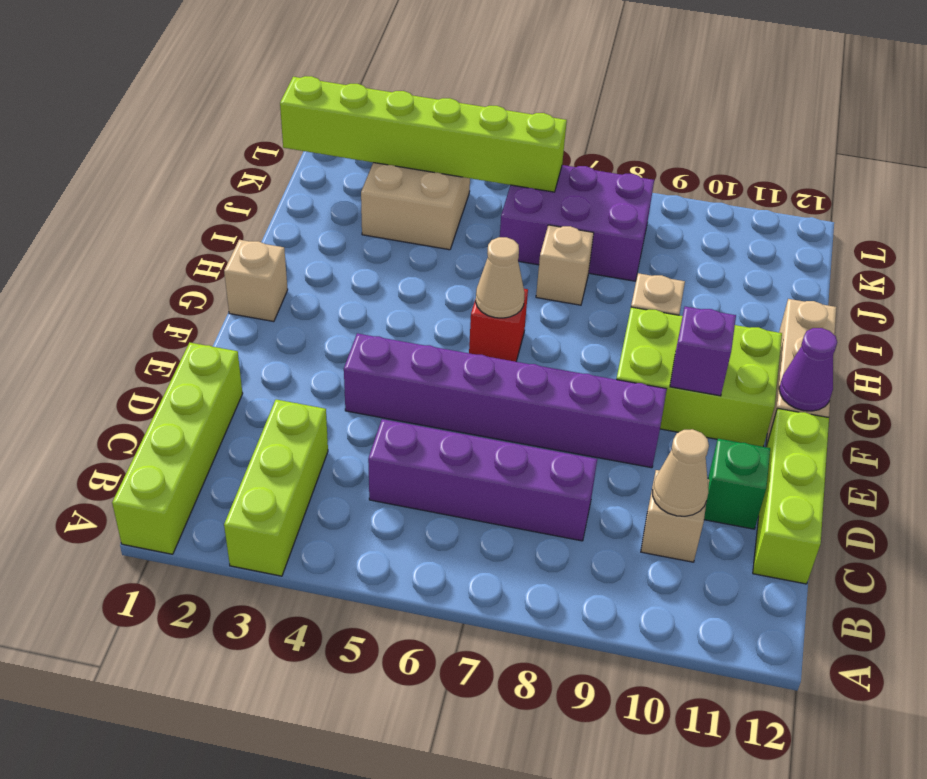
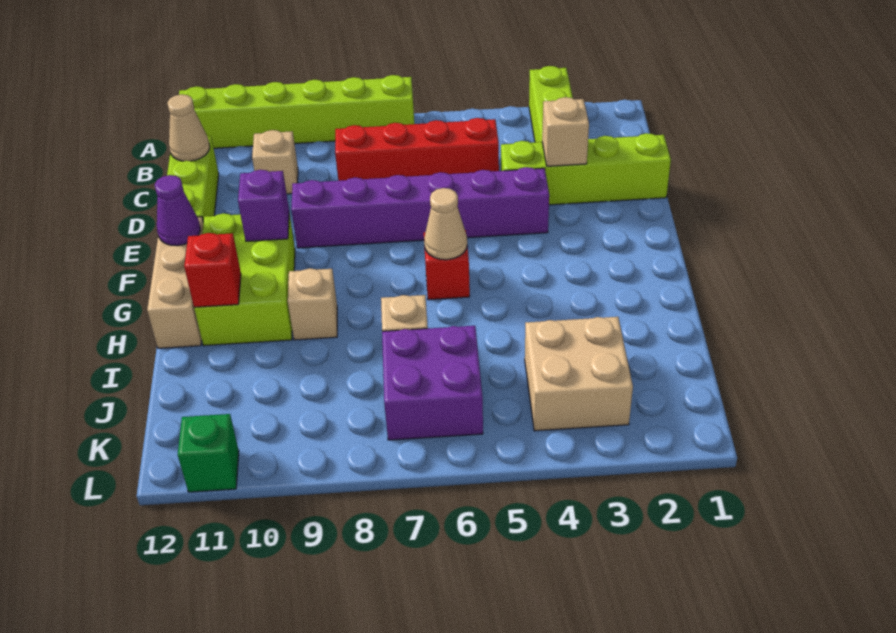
lime 1x4 brick [112,343,243,554] -> lime 1x4 brick turned to [501,133,671,205]
purple 1x4 brick [368,419,597,541] -> red 1x4 brick [335,118,499,181]
tan 1x1 cone [652,429,709,516] -> tan 1x1 cone moved to [167,94,210,161]
green 1x1 brick [704,439,770,529] -> green 1x1 brick moved to [178,414,239,492]
lime 2x3 brick [616,307,782,447] -> lime 2x3 brick turned to [194,213,295,346]
tan 1x1 brick [224,240,288,322] -> tan 1x1 brick moved to [542,97,589,166]
none -> red 1x1 brick [184,233,241,307]
purple 2x3 brick [500,165,654,281] -> purple 2x2 brick [382,326,483,440]
lime 1x6 brick [280,76,567,192] -> lime 1x6 brick moved to [179,75,414,148]

